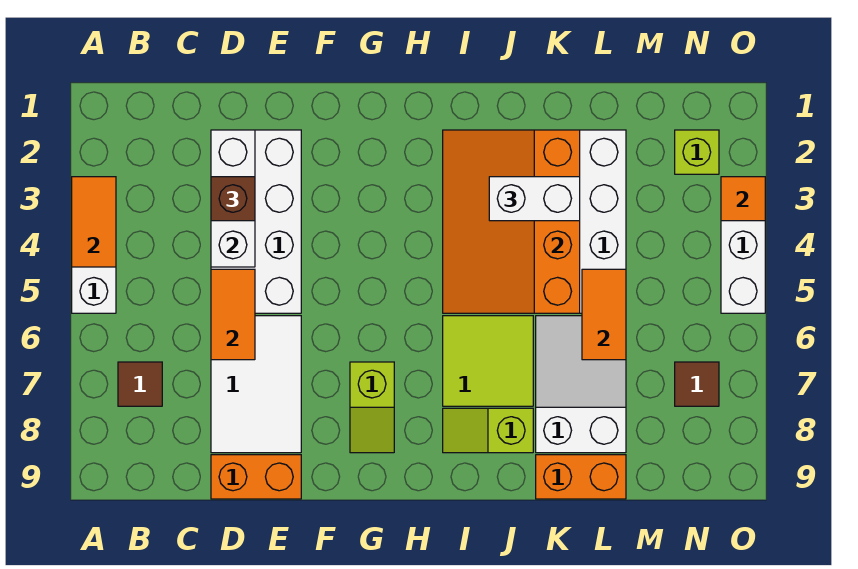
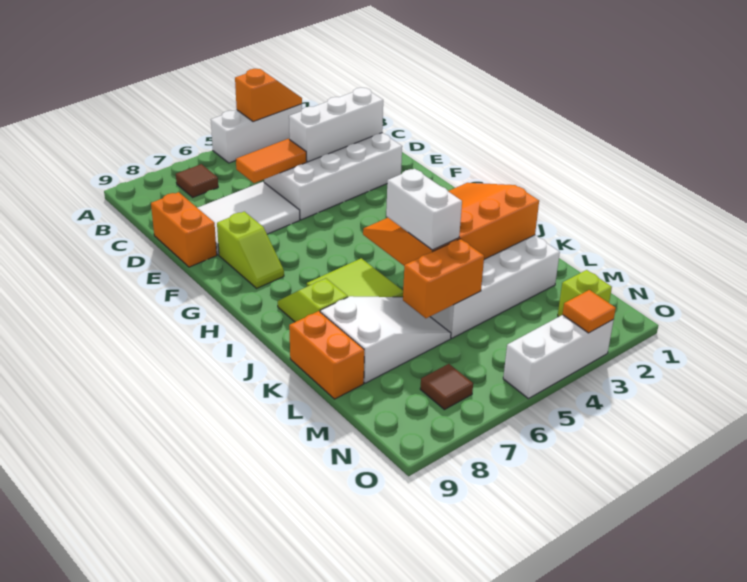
orange 1x2 tile [72,177,116,267] -> orange 1x2 slope [235,69,302,122]
brown 1x1 brick [211,177,255,221] -> none
lime 1x2 slope [350,362,394,453] -> lime 1x2 slope turned to [217,212,284,288]
white 1x2 brick [489,177,580,221] -> white 1x2 brick moved to [386,169,462,250]
orange 1x2 tile [582,269,626,360] -> orange 1x2 brick [403,239,484,318]

